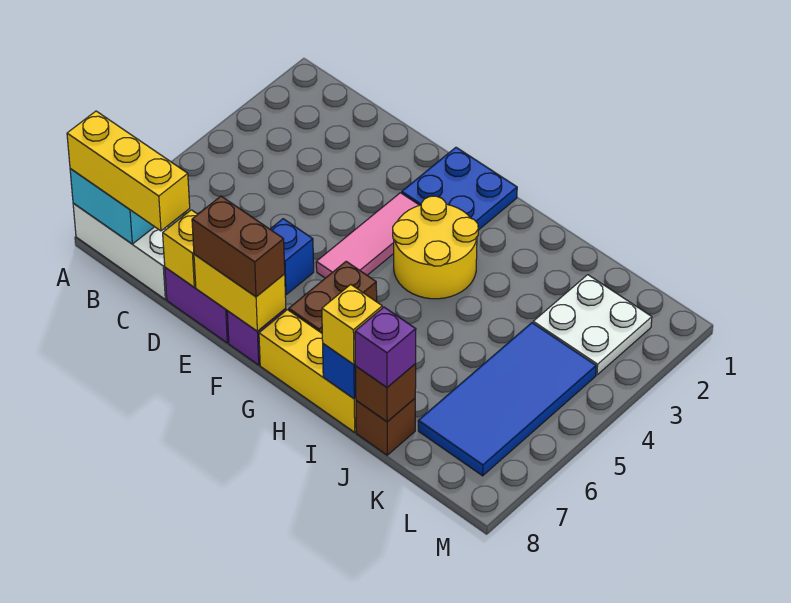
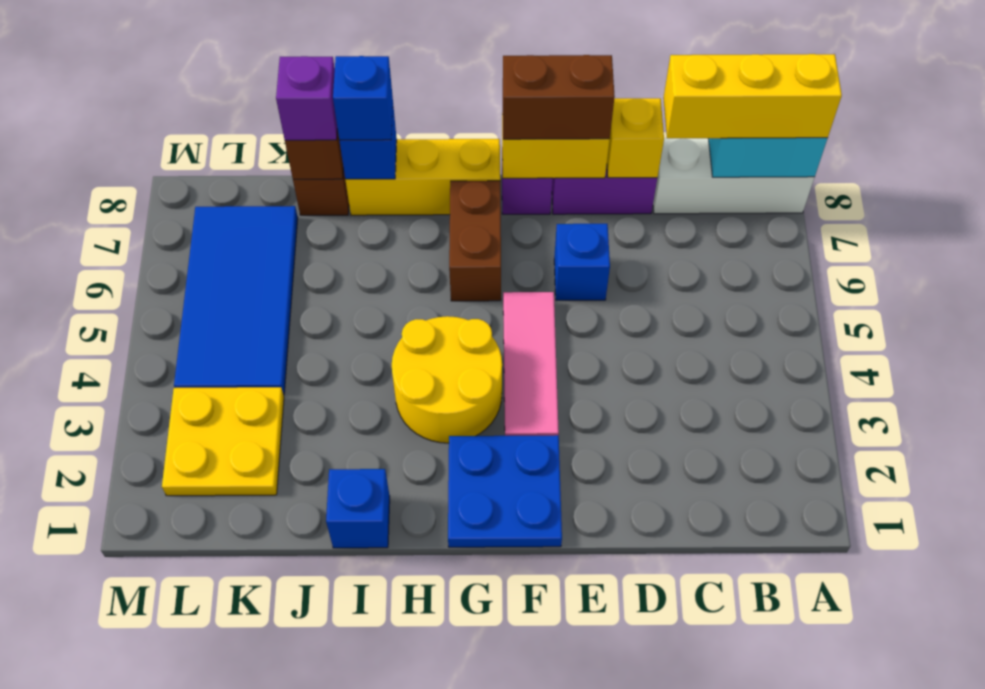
none -> blue 1x1 brick [326,469,390,548]
yellow 1x1 brick [322,285,382,364] -> blue 1x1 brick [333,56,393,140]
white 2x2 plate [533,275,652,375] -> yellow 2x2 plate [162,387,284,496]

